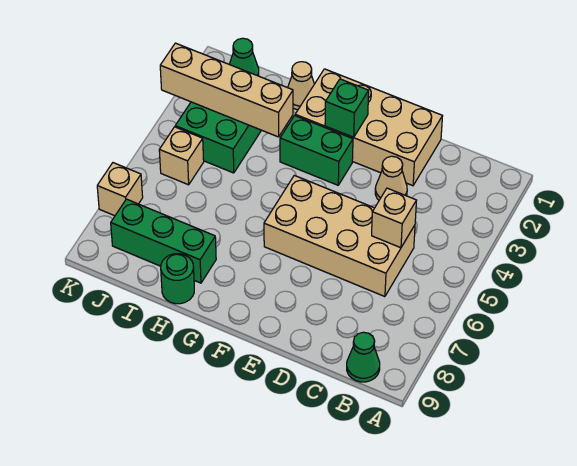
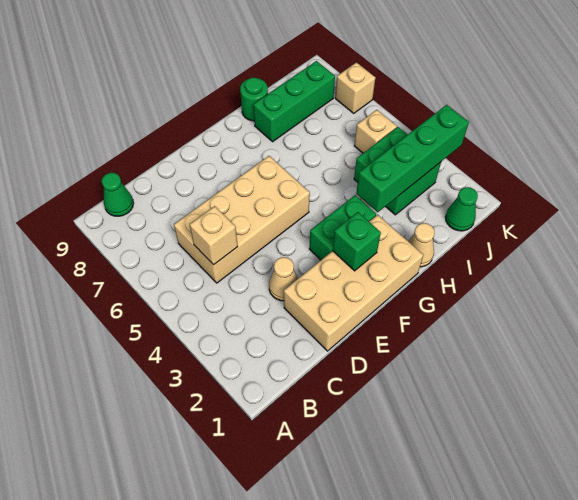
tan 1x4 brick [160,43,293,137] -> green 1x4 brick [356,105,469,212]

